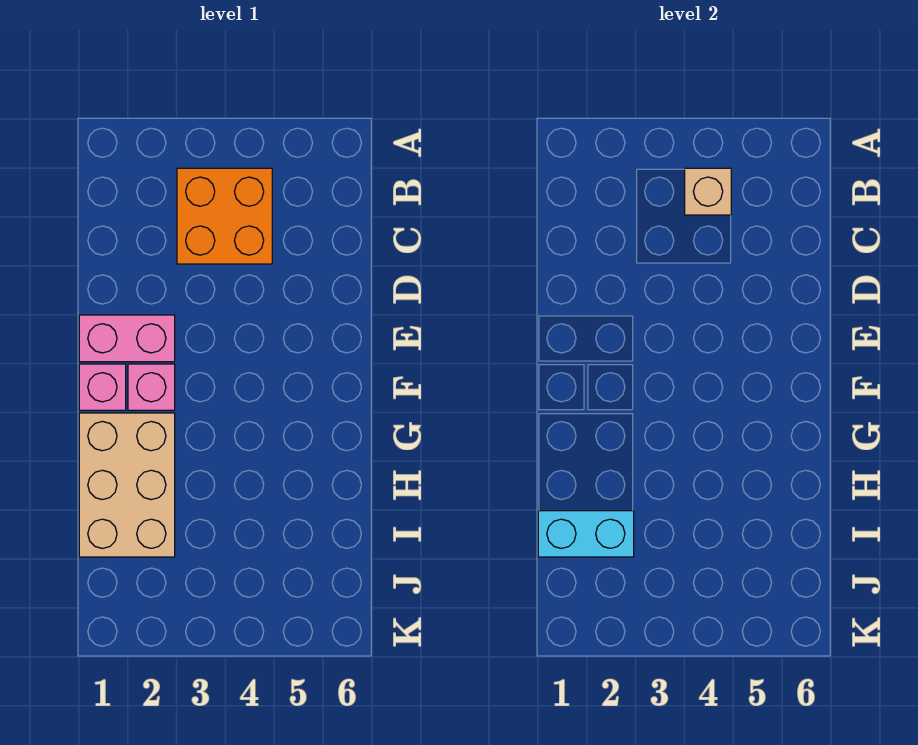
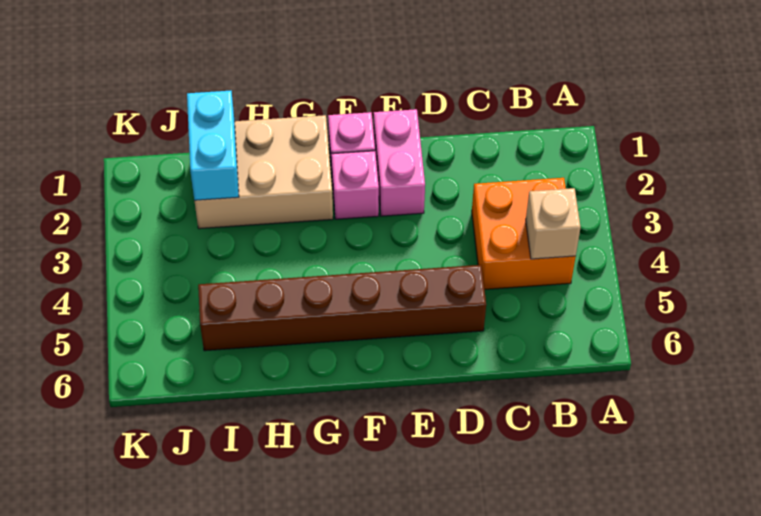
none -> brown 1x6 brick [198,265,486,351]

